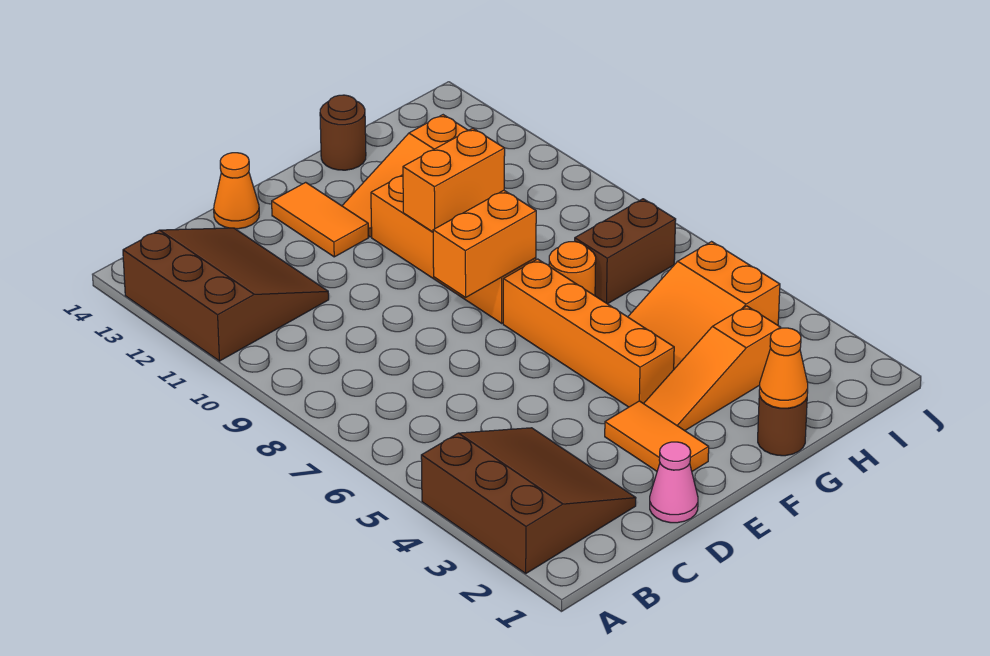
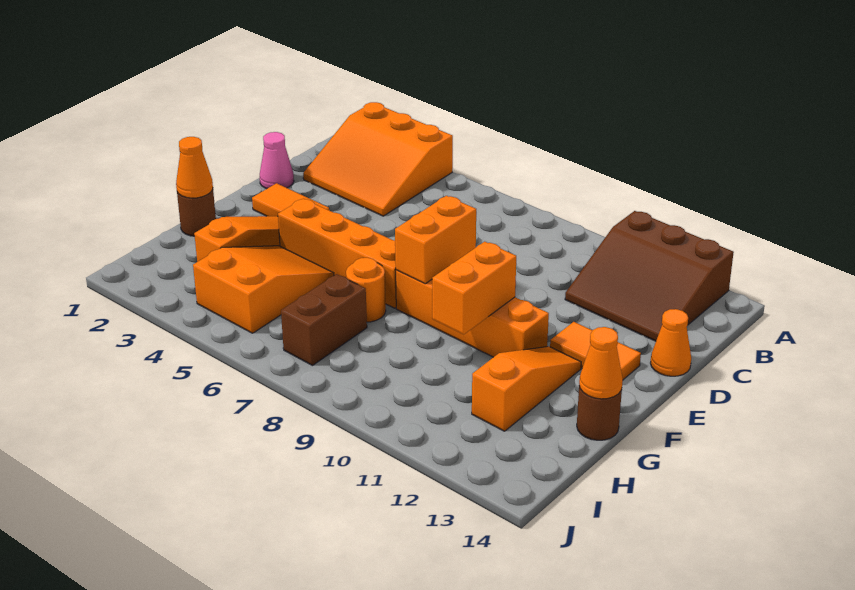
brown 3x3 slope [421,428,636,573] -> orange 3x3 slope [303,102,453,216]
none -> orange 1x1 cone [579,327,623,399]

